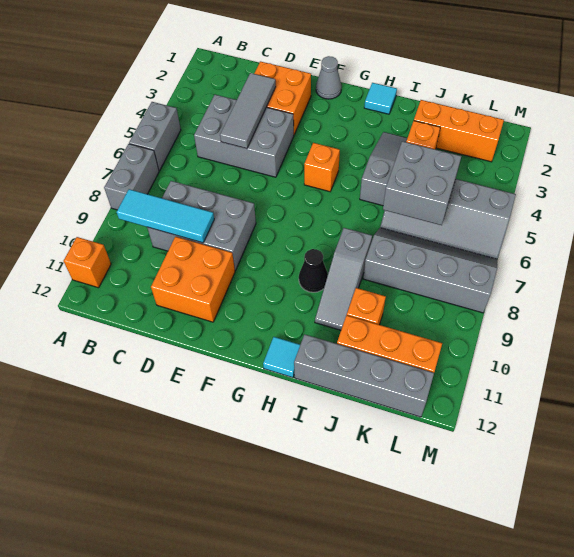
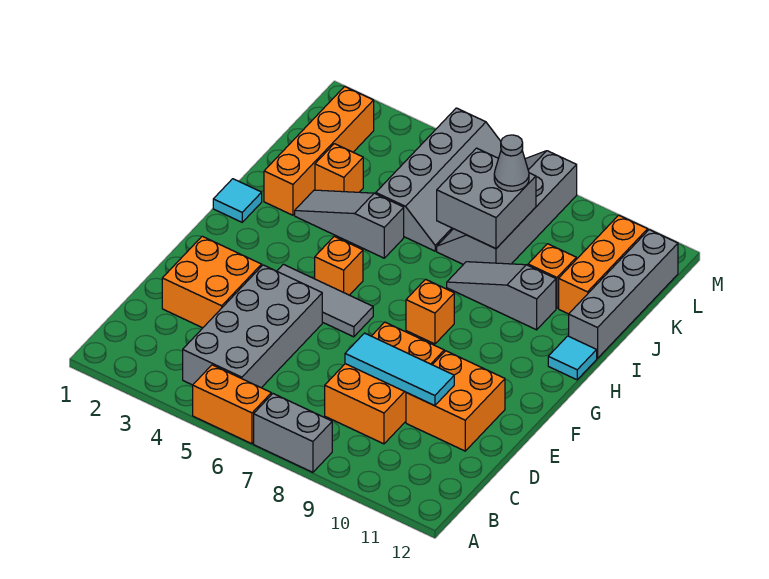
grey 1x2 brick [129,102,181,171] -> orange 1x2 brick [193,365,271,444]
orange 1x1 brick [64,237,111,288] -> orange 1x1 brick moved to [406,279,454,344]
cyan 1x3 tile [117,189,214,243] -> cyan 1x3 tile turned to [345,333,454,406]
grey 2x3 brick [194,95,294,177] -> grey 2x4 brick [183,265,322,388]
grey 2x3 brick [147,181,256,271] -> orange 2x3 brick [325,322,444,444]
grey 1x3 tile [220,73,276,149] -> grey 1x3 tile moved to [277,264,373,337]
grey 1x1 cone [316,56,342,99] -> grey 1x1 cone moved to [494,135,529,191]
black 1x1 cone [299,249,328,292] -> none
grey 1x3 slope [315,228,372,330] -> grey 1x3 slope turned to [447,262,556,330]
orange 1x3 brick [414,100,504,162] -> orange 1x4 brick [264,87,374,215]
grey 2x2 brick [383,141,461,225] -> grey 2x2 brick moved to [437,148,536,249]

